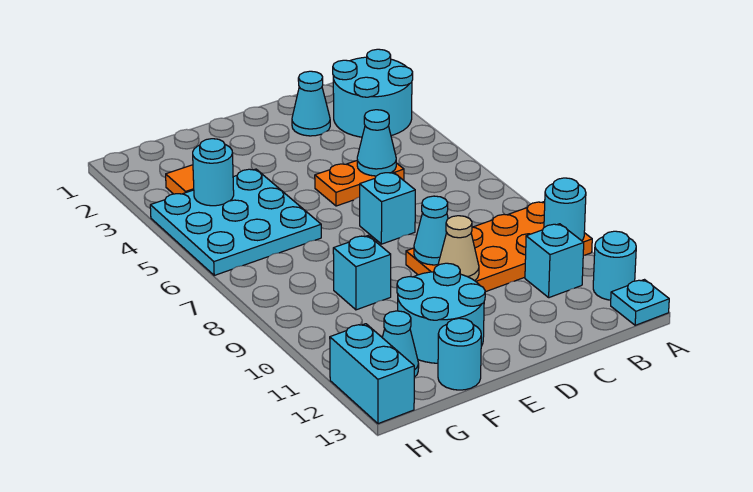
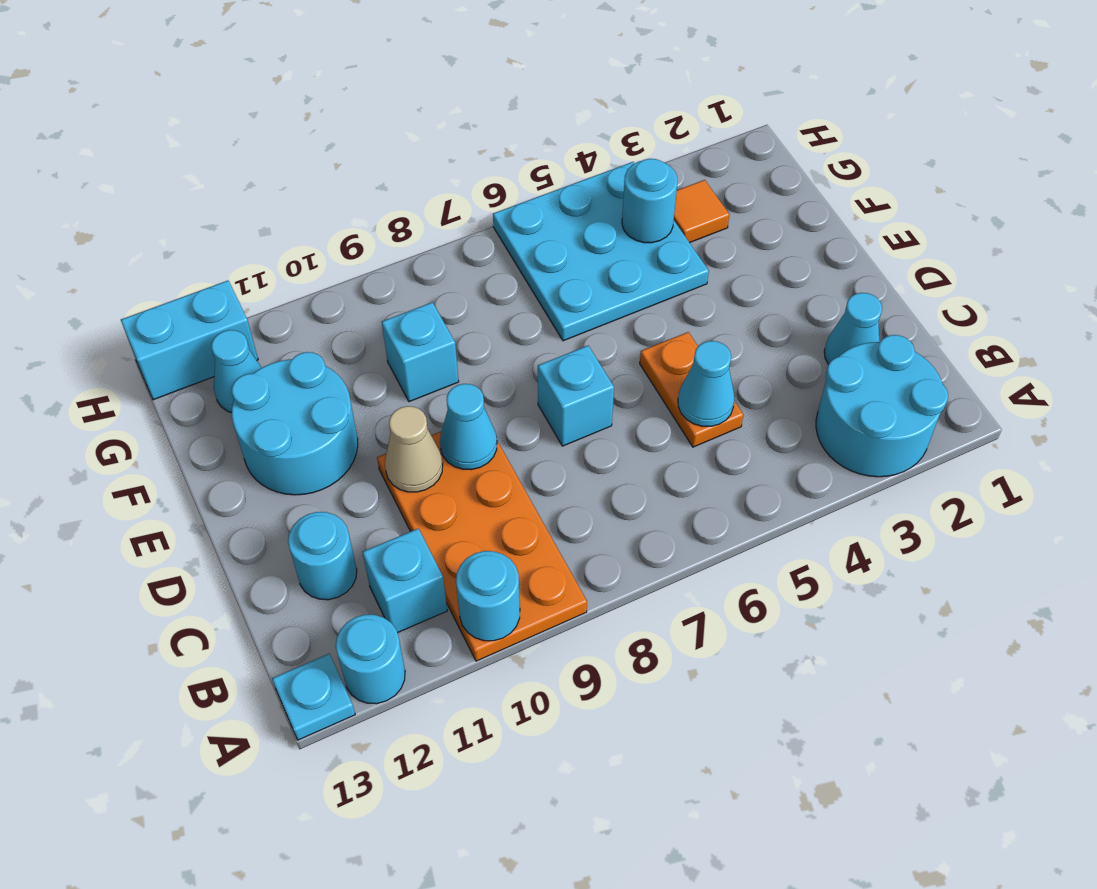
cyan 1x1 round brick [438,318,481,390] -> cyan 1x1 round brick moved to [288,512,357,600]

